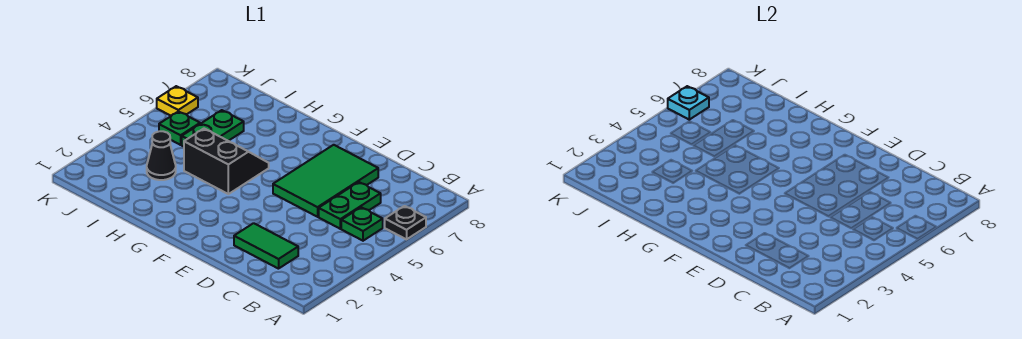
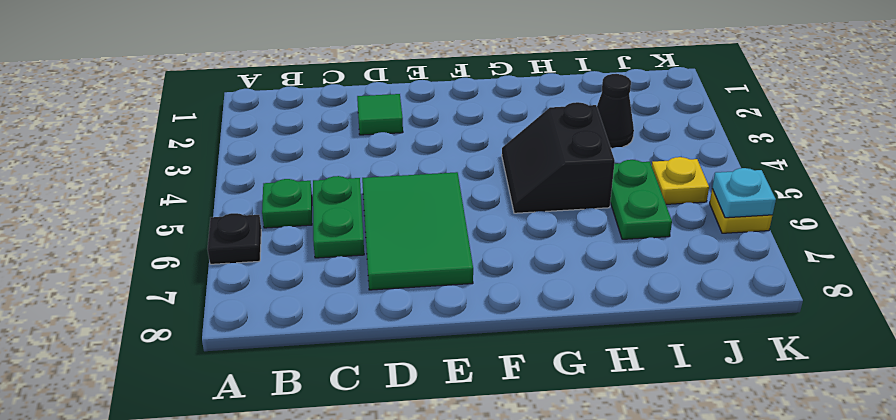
green 1x2 tile [234,223,298,269] -> green 1x1 tile [357,94,403,135]
black 2x2 slope [184,129,269,194] -> black 2x2 slope turned to [502,102,615,213]
green 1x1 plate [159,111,200,145] -> yellow 1x1 plate [652,157,709,204]

